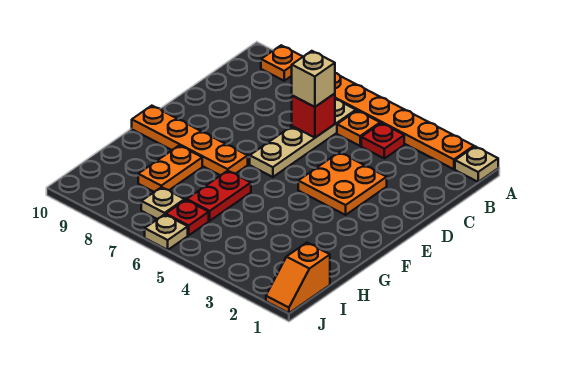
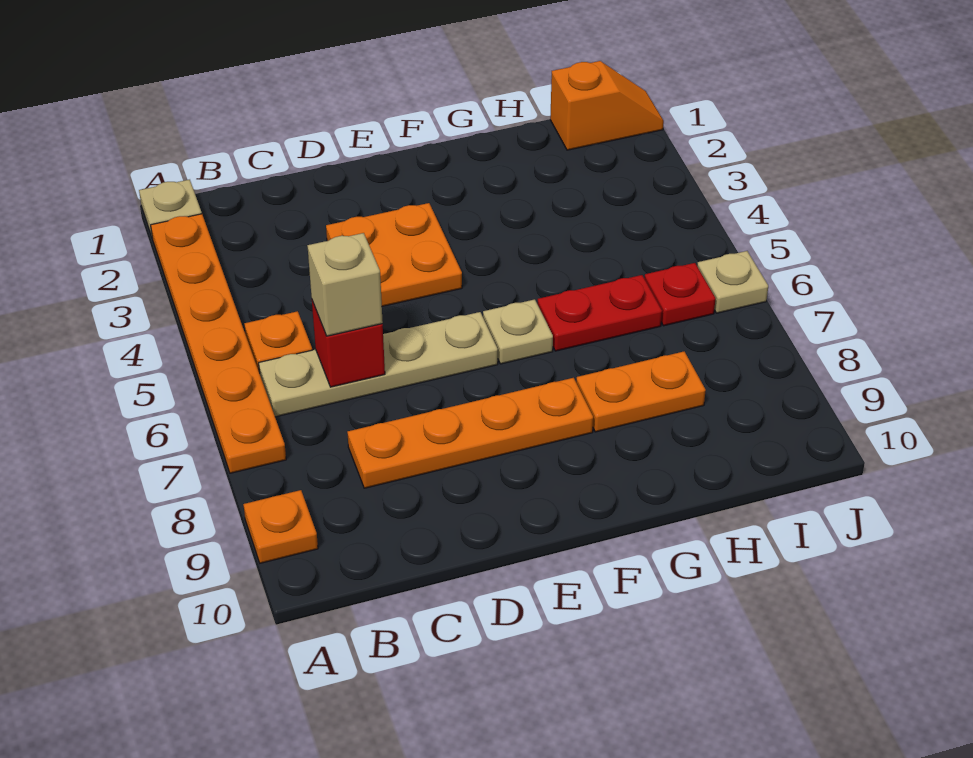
red 1x1 plate [361,123,404,159] -> none
orange 1x4 plate [132,106,248,175] -> orange 1x4 plate turned to [347,378,593,488]
tan 1x1 plate [141,187,185,219] -> tan 1x1 plate moved to [483,299,553,364]

